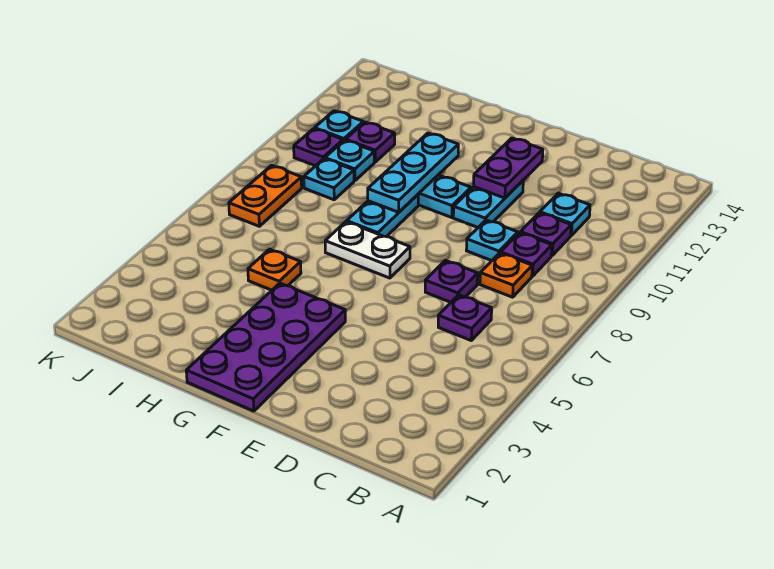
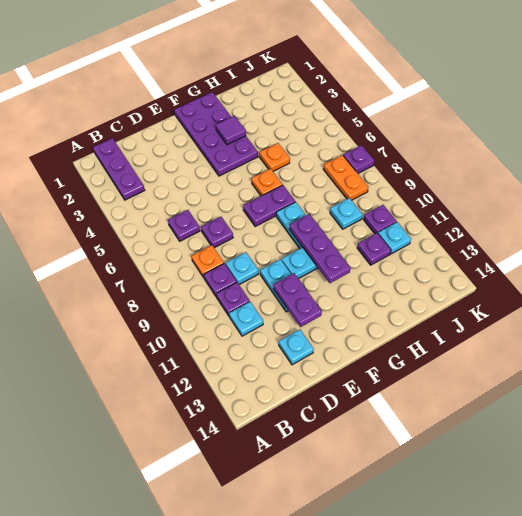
none -> purple 1x3 plate [93,138,145,200]
white 1x2 plate [325,222,410,278] -> purple 1x2 plate [243,185,295,227]
none -> purple 1x1 tile [216,116,246,145]
none -> orange 1x1 plate [251,169,283,196]
cyan 1x3 plate [368,133,458,212] -> purple 1x3 plate [289,214,351,283]
cyan 1x1 plate [325,140,375,181] -> cyan 1x1 plate moved to [279,329,314,365]
none -> purple 1x1 plate [343,145,374,173]

